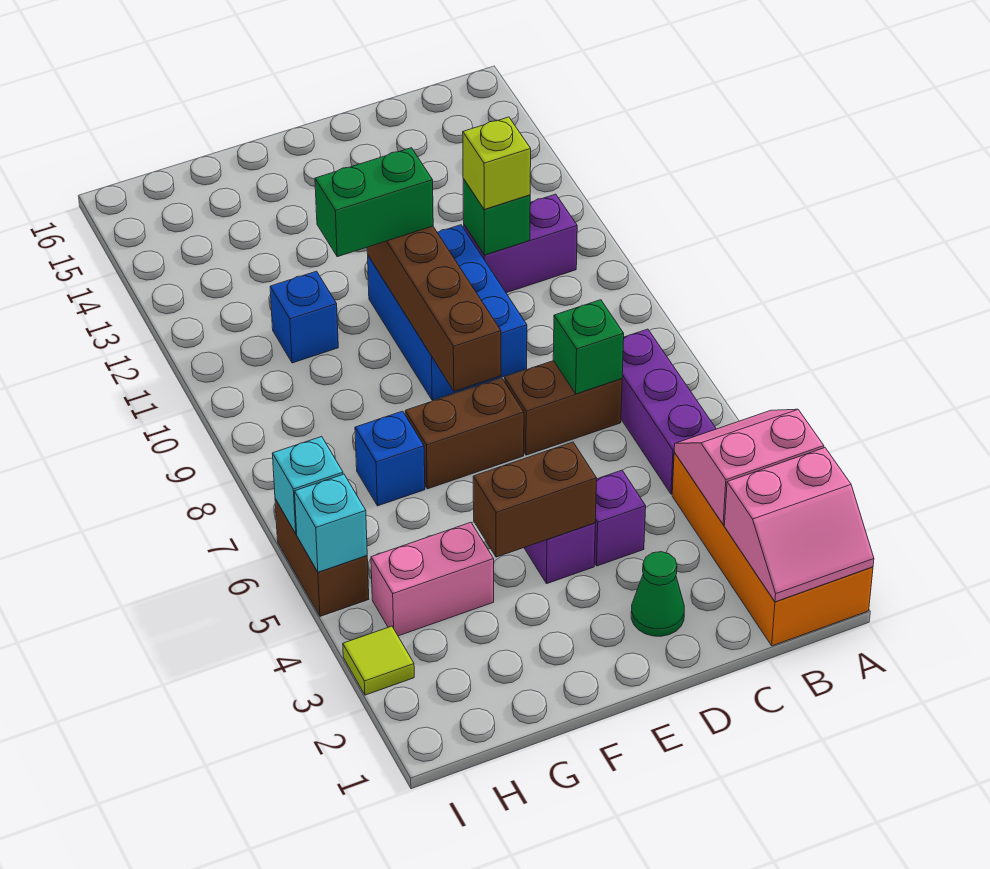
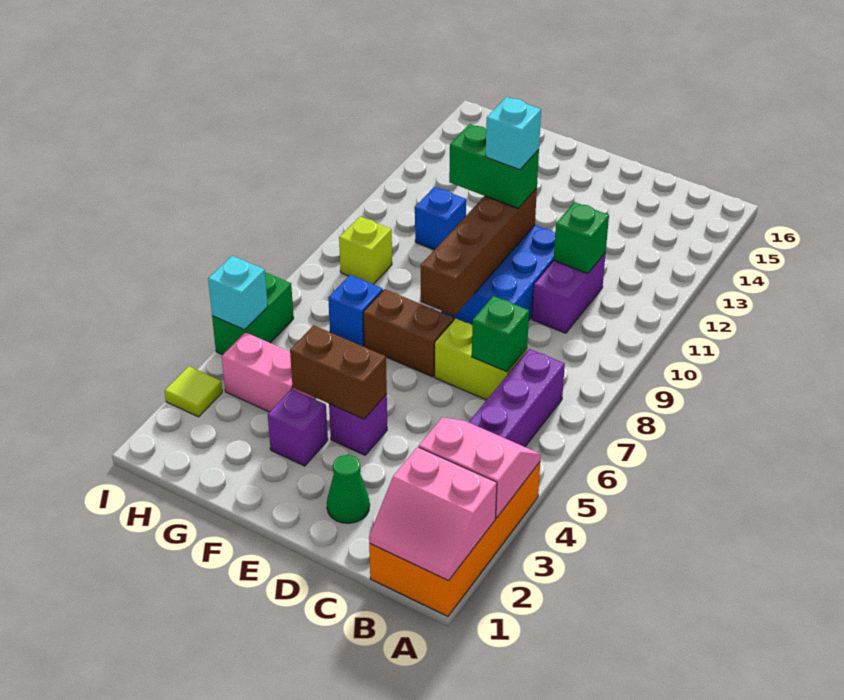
purple 1x2 brick [464,194,577,293] -> purple 1x2 brick turned to [532,253,606,333]
brown 1x2 brick [504,361,622,455] -> lime 1x2 brick [435,318,527,400]
lime 1x1 brick [463,117,531,209] -> lime 1x1 brick moved to [339,217,392,284]
purple 1x1 brick [594,470,646,566] -> purple 1x1 brick moved to [268,389,328,466]
brown 1x2 brick [275,499,369,616] -> green 1x2 brick [212,272,294,355]
cyan 1x1 brick [272,437,343,534] -> cyan 1x1 brick moved to [485,97,541,170]

